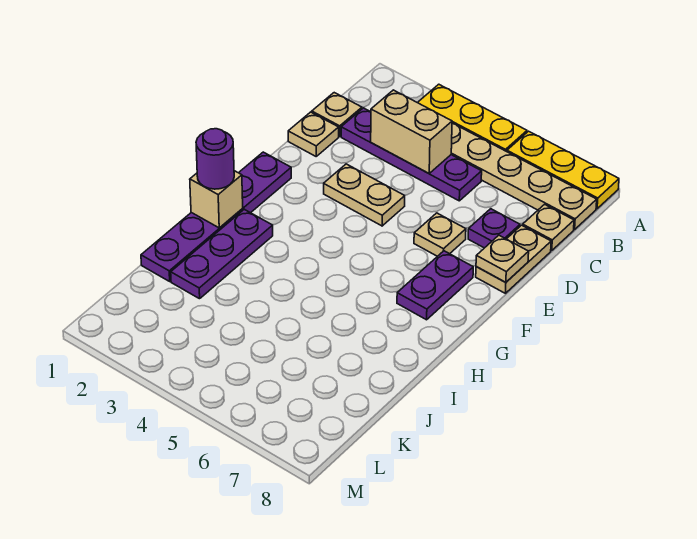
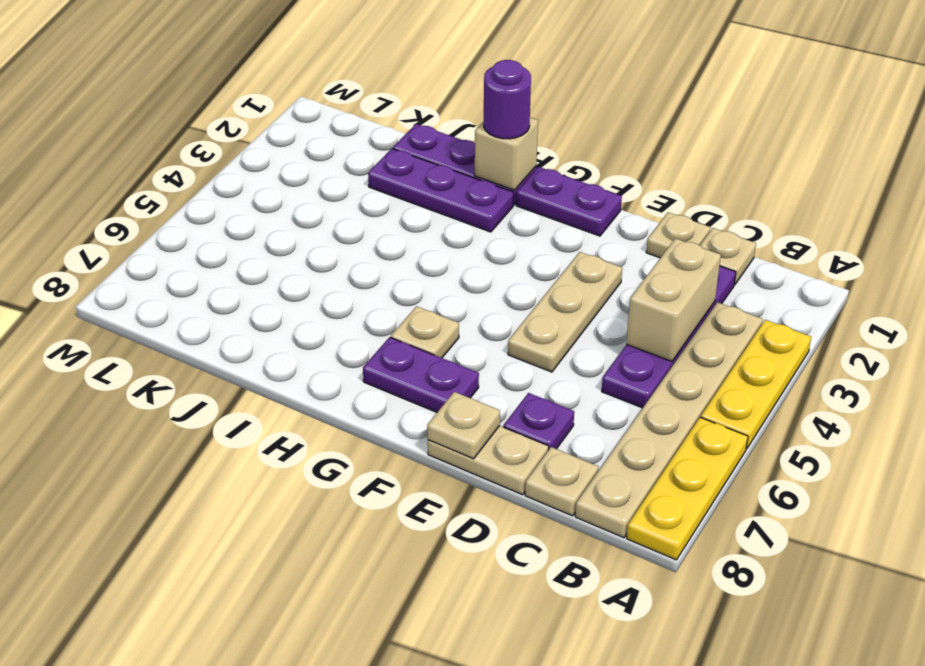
tan 1x2 plate [324,164,405,226] -> tan 1x3 plate [508,252,622,372]
tan 1x1 plate [414,213,466,256] -> tan 1x1 plate moved to [391,306,459,358]

